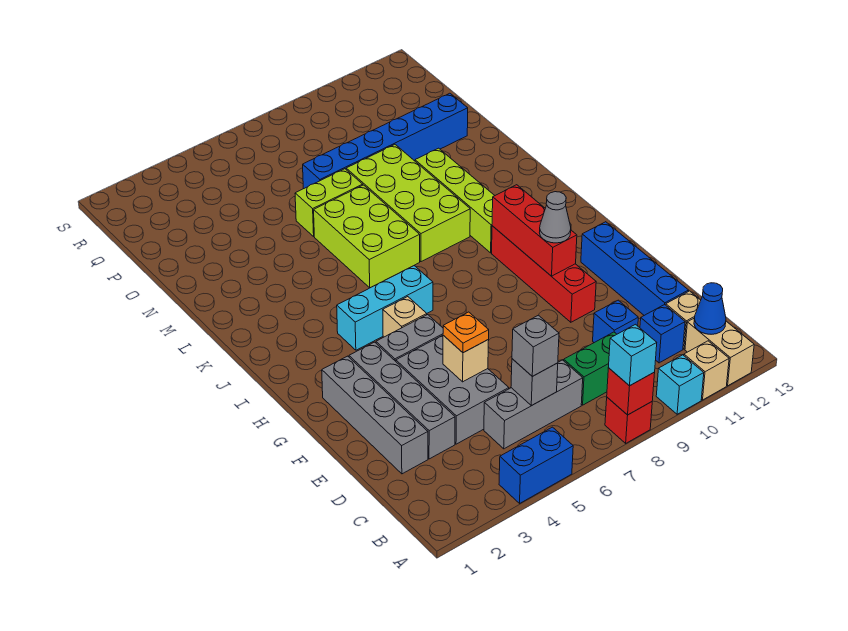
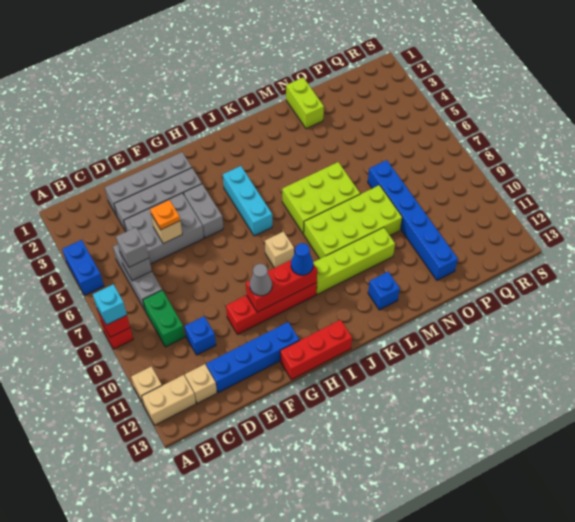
cyan 1x1 brick [656,355,704,414] -> none
blue 1x1 cone [694,283,726,334] -> blue 1x1 cone moved to [291,243,313,275]
blue 1x1 brick [640,305,685,363] -> blue 1x1 brick moved to [368,272,400,310]
none -> red 1x3 brick [280,320,352,380]
tan 1x1 brick [383,297,427,337] -> tan 1x1 brick moved to [265,232,294,268]
lime 1x2 brick [295,169,363,236] -> lime 1x2 brick moved to [286,78,324,129]

